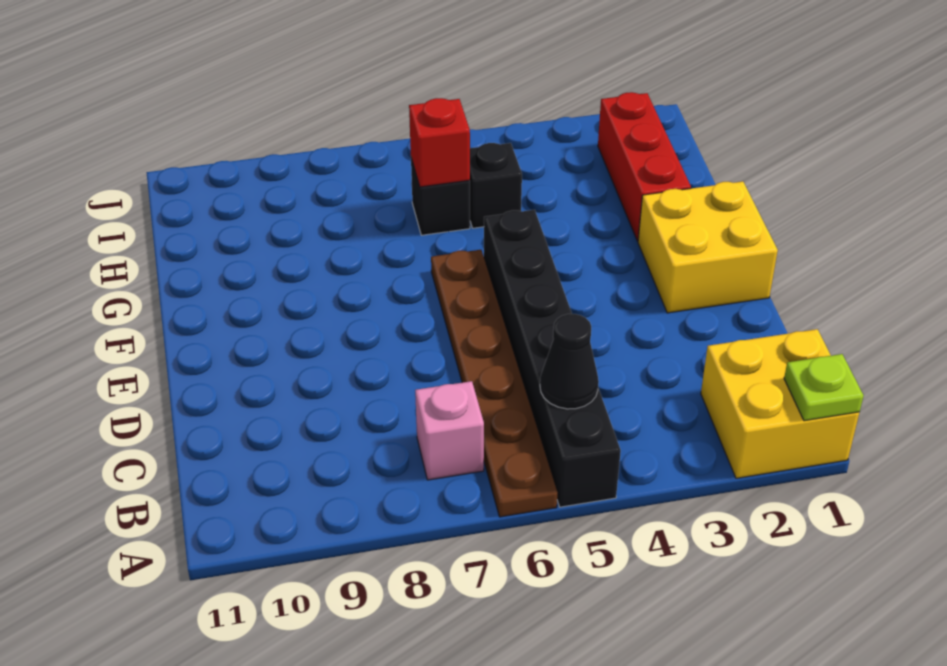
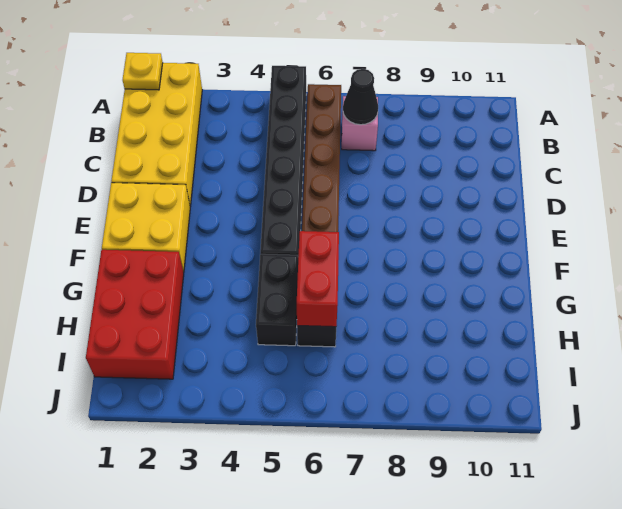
yellow 2x2 brick [701,329,859,478] -> yellow 2x4 brick [111,63,202,207]
lime 1x1 plate [784,354,864,421] -> yellow 1x1 plate [123,53,163,90]
black 1x1 cone [540,314,599,409] -> black 1x1 cone moved to [343,69,378,125]
red 1x3 brick [598,92,691,241] -> red 2x3 brick [86,250,184,379]
black 1x1 brick [470,143,522,228] -> black 1x2 brick [256,254,298,346]
red 1x1 brick [409,98,470,187] -> red 1x2 brick [297,231,339,327]

